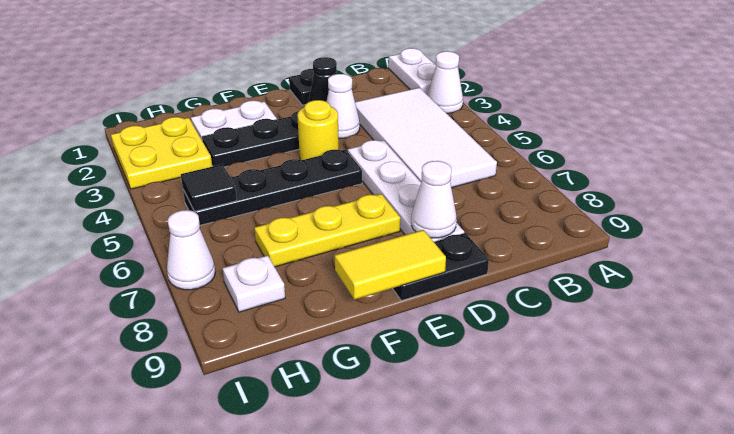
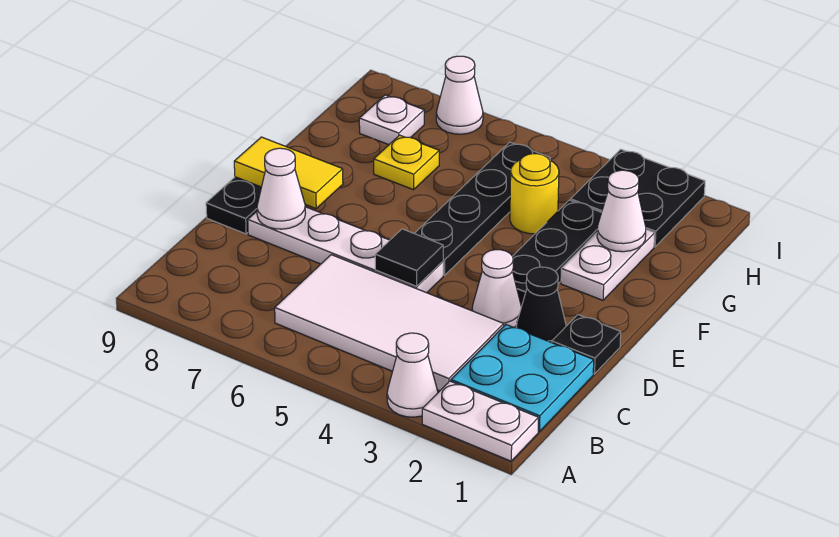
none -> cyan 2x2 plate [451,325,594,432]
yellow 1x1 round brick [297,100,339,160] -> yellow 1x1 round brick moved to [510,154,559,234]
yellow 1x3 plate [254,194,400,267] -> yellow 1x1 plate [374,135,439,190]
yellow 1x2 tile [335,230,446,300] -> yellow 1x2 tile turned to [234,137,343,208]
none -> white 1x1 cone [597,170,646,252]
yellow 2x2 plate [111,117,212,189] -> black 2x2 plate [570,149,705,247]
black 1x1 tile [181,164,237,211] -> black 1x1 tile moved to [375,229,443,286]

